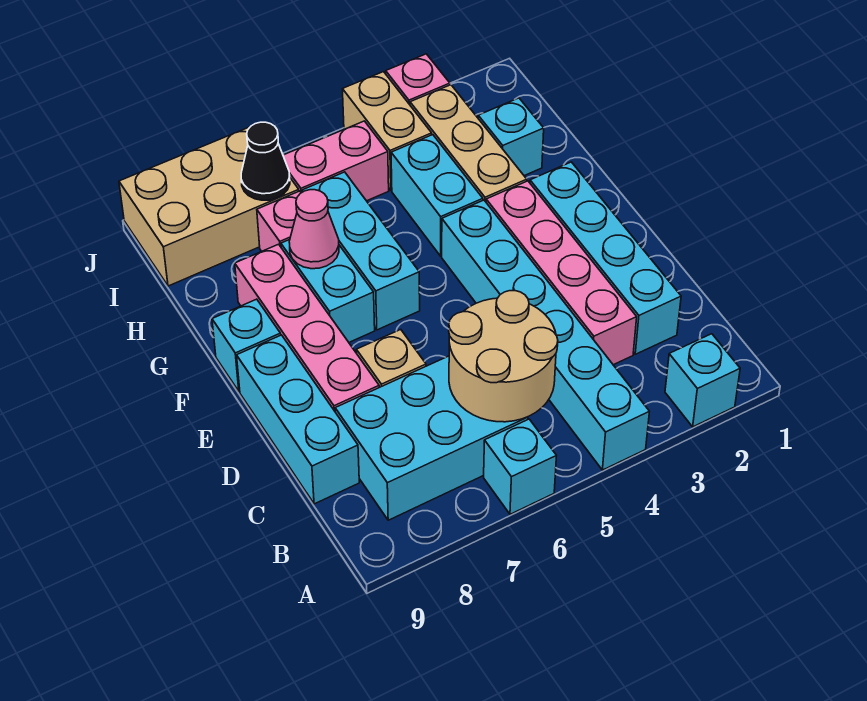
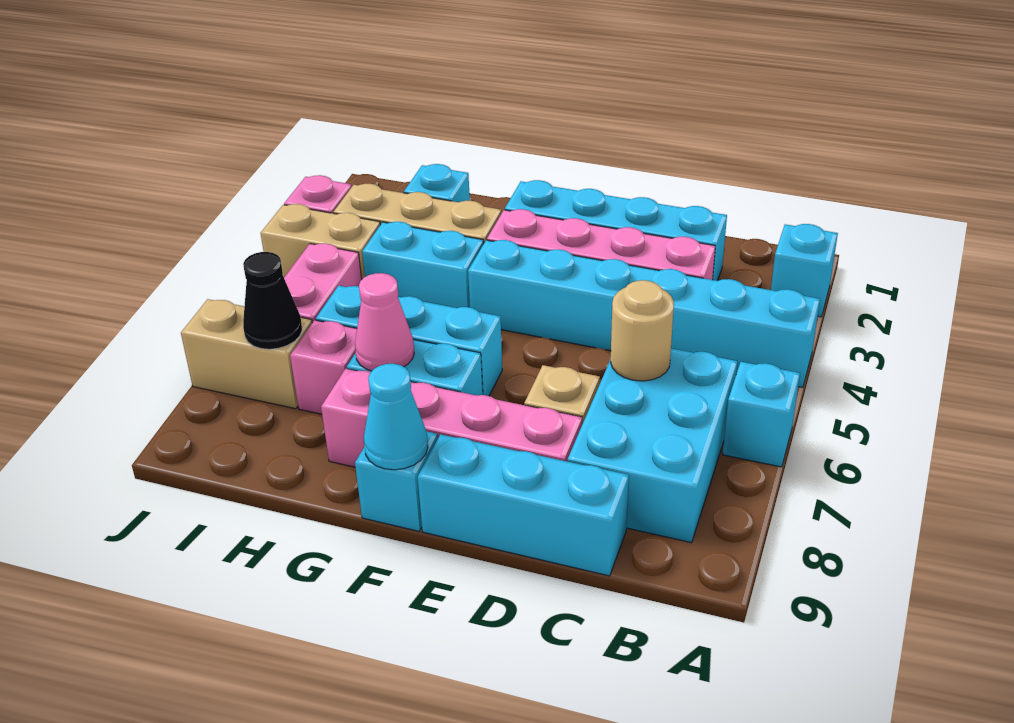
tan 2x2 round brick [449,291,558,422] -> tan 1x1 round brick [611,280,674,381]
none -> cyan 1x1 cone [364,364,428,470]
tan 2x3 brick [119,127,299,286] -> tan 1x2 brick [181,299,312,409]

